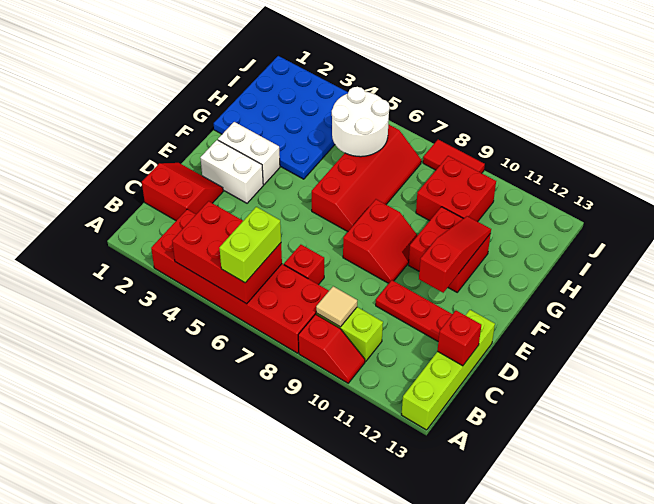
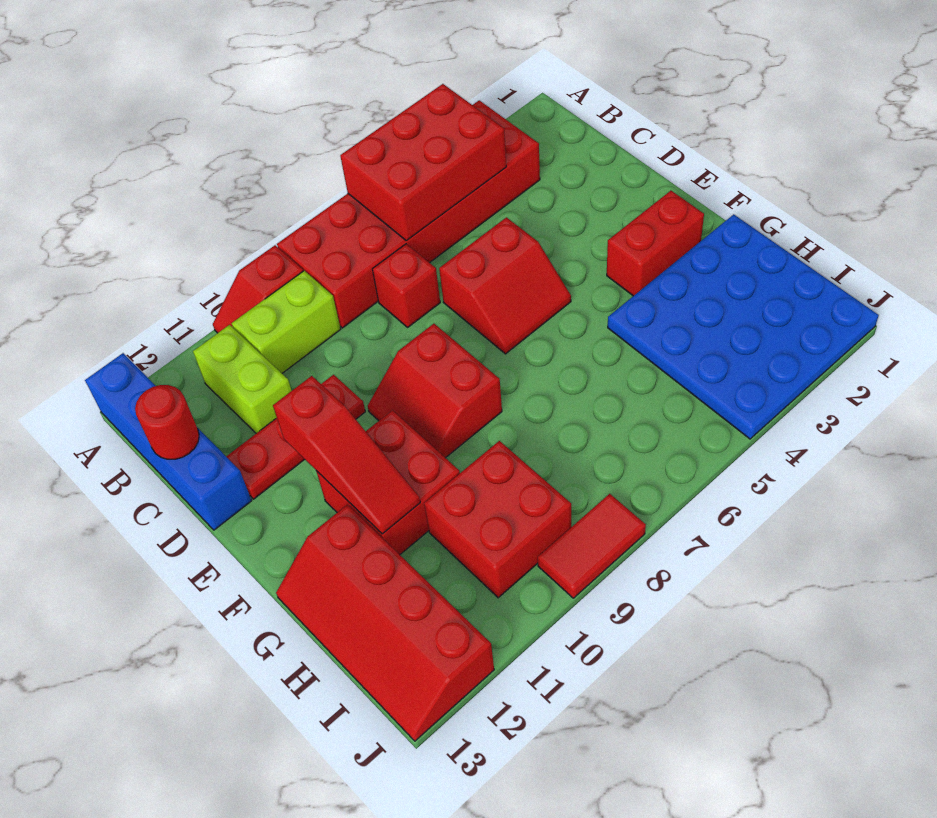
lime 1x2 brick [220,207,281,283] -> lime 1x2 brick moved to [193,325,292,433]
lime 1x4 brick [402,310,495,430] -> blue 1x4 brick [85,353,252,530]
tan 1x1 tile [316,286,357,327] -> none
red 2x2 slope [142,163,223,220] -> red 2x2 slope moved to [439,217,571,354]
red 1x1 brick [438,311,481,366] -> red 1x1 round brick [135,385,199,459]
white 1x2 brick [200,140,263,203] -> none
white 1x2 brick [218,122,280,185] -> red 1x2 brick [607,191,704,296]
red 2x4 slope [312,124,421,232] -> red 2x4 slope moved to [276,505,494,741]
white 2x2 round brick [332,87,390,157] -> none

